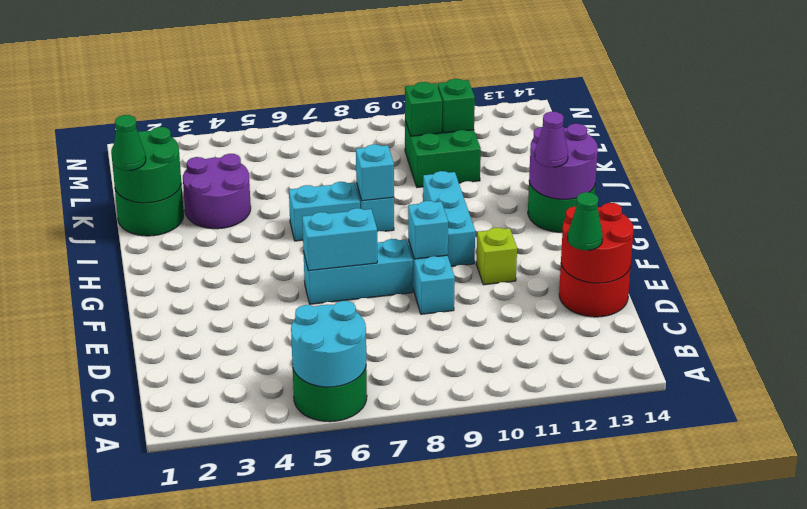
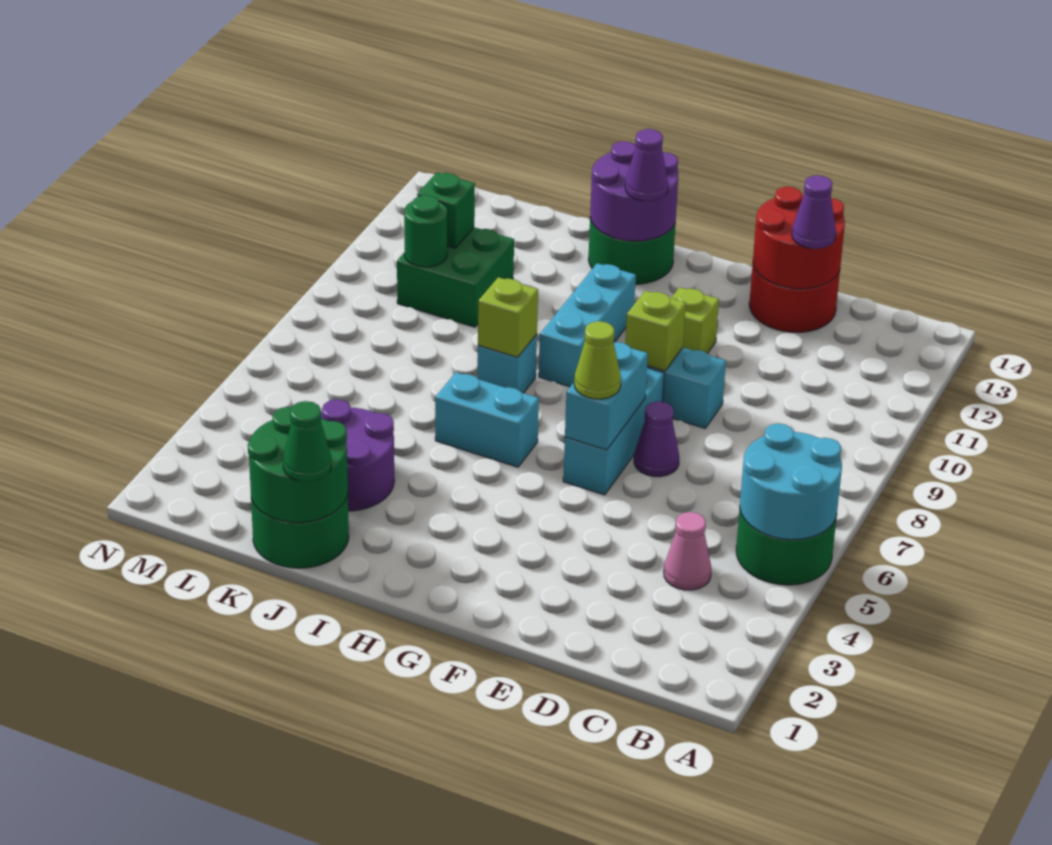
none -> pink 1x1 cone [664,512,711,590]
green 1x1 cone [568,192,603,250] -> purple 1x1 cone [792,175,836,249]
none -> purple 1x1 cone [634,401,679,477]
none -> lime 1x1 cone [574,321,621,399]
cyan 1x1 brick [408,201,448,259] -> lime 1x1 brick [625,291,686,371]
cyan 1x3 brick [423,171,475,266] -> cyan 1x3 brick turned to [539,263,636,387]
cyan 1x2 brick [289,182,360,241] -> cyan 1x2 brick turned to [435,372,539,467]
cyan 1x1 brick [356,144,394,201] -> lime 1x1 brick [478,277,538,357]
green 1x1 brick [405,82,442,136] -> green 1x1 round brick [404,195,447,267]

